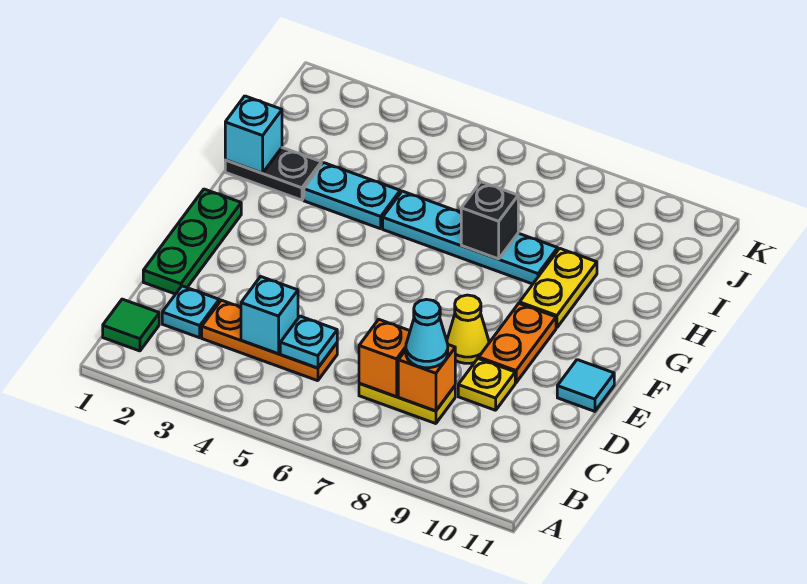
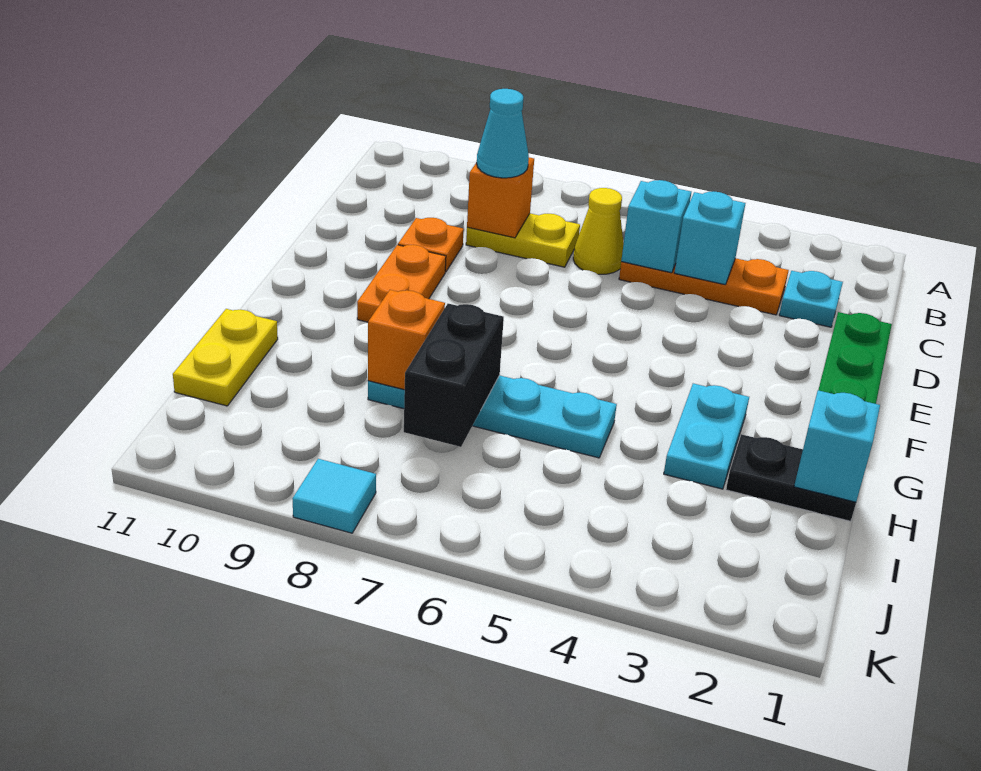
green 1x1 tile [103,299,159,351] -> none
cyan 1x1 plate [280,316,337,368] -> cyan 1x1 brick [621,180,691,273]
orange 1x1 brick [359,319,410,397] -> orange 1x1 brick moved to [368,290,445,390]
yellow 1x1 plate [458,359,515,410] -> orange 1x1 plate [398,218,464,272]
yellow 1x1 cone [447,295,489,363] -> yellow 1x1 cone moved to [573,188,624,274]
cyan 1x1 tile [557,360,614,411] -> cyan 1x1 tile moved to [292,459,376,533]
yellow 1x2 plate [520,248,597,328] -> yellow 1x2 plate moved to [173,309,278,406]
cyan 1x2 plate [304,163,400,229] -> cyan 1x2 plate turned to [664,384,749,489]
black 1x1 brick [461,182,518,259] -> black 1x2 brick [404,304,504,447]

